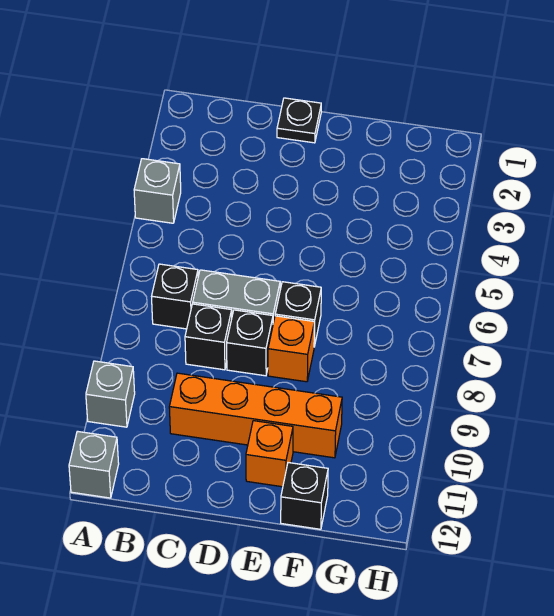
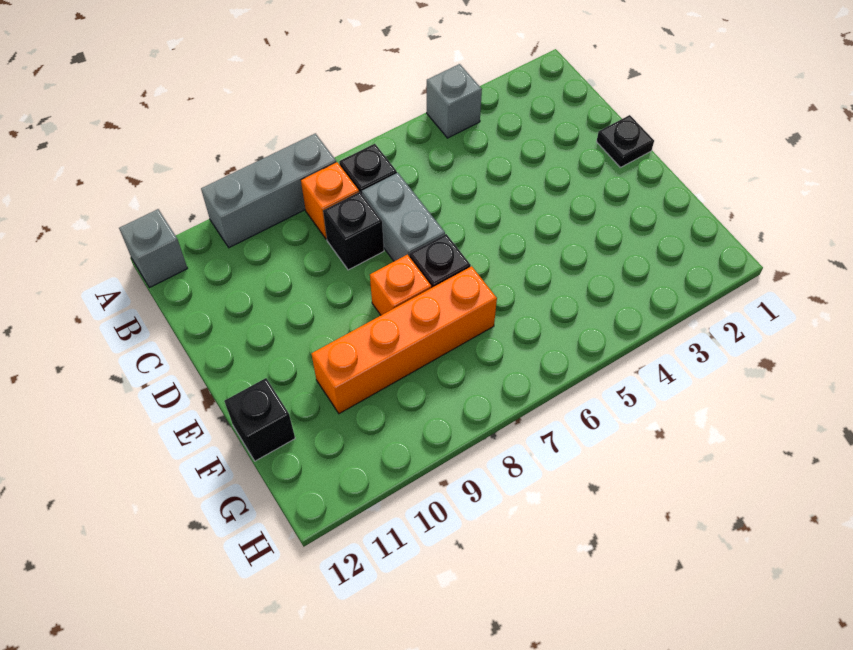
grey 1x1 brick [86,361,135,427] -> grey 1x3 brick [201,133,336,248]
orange 1x4 brick [169,373,342,458] -> orange 1x4 brick turned to [311,266,497,414]
black 1x1 brick [227,310,273,376] -> none
orange 1x1 brick [246,421,293,487] -> orange 1x1 brick moved to [301,162,359,239]

